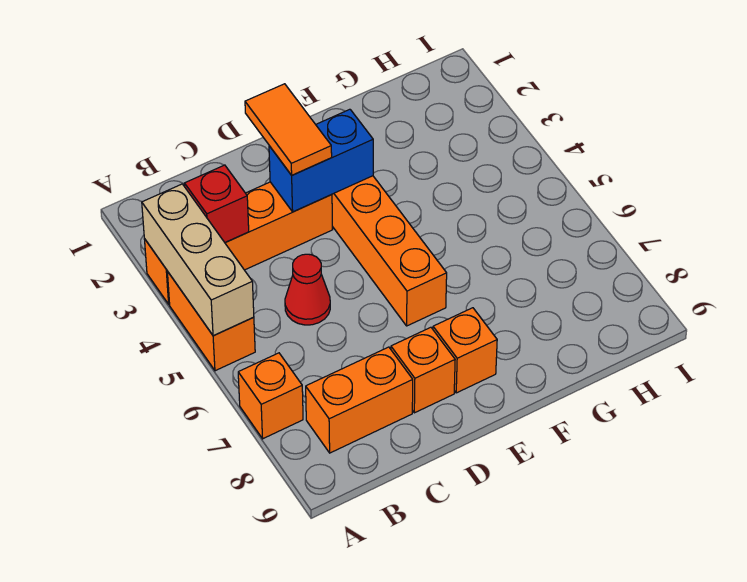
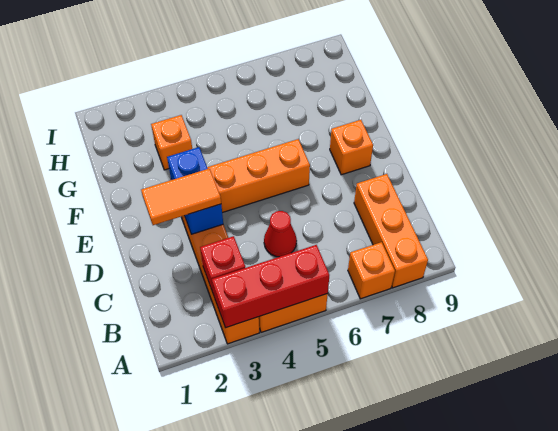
tan 1x3 brick [142,184,254,336] -> red 1x3 brick [212,245,329,328]
orange 1x2 brick [306,347,413,453] -> orange 1x3 brick [354,174,428,288]
orange 1x1 brick [391,327,455,413] -> orange 1x1 brick moved to [151,115,192,170]

